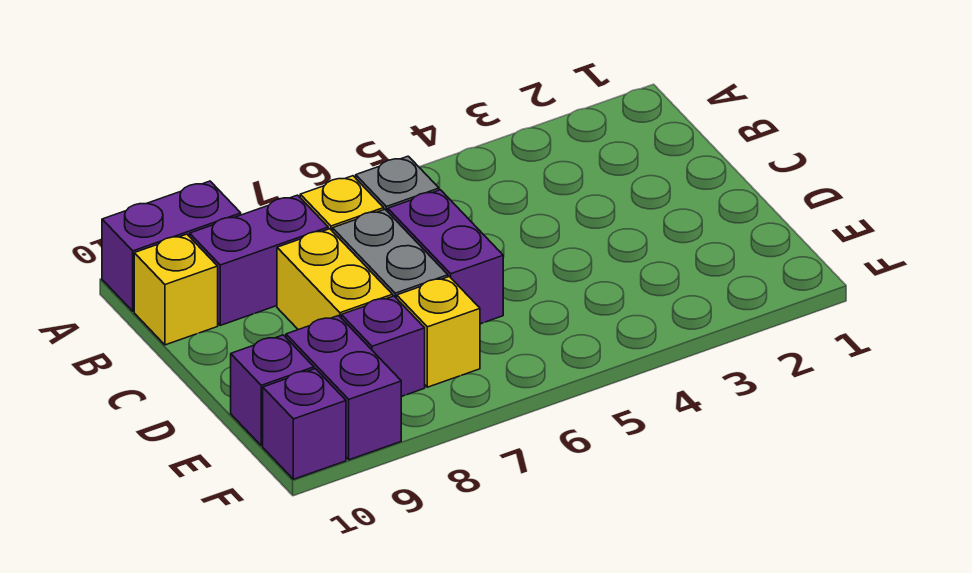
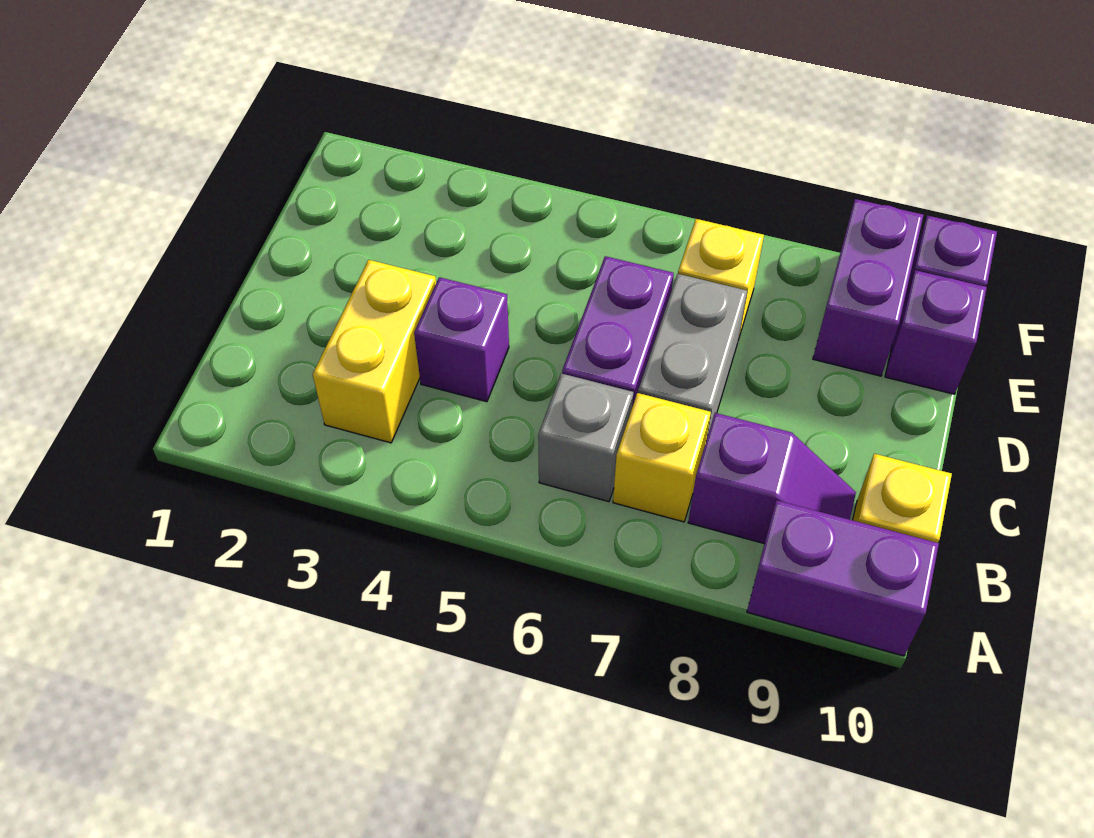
purple 1x2 brick [190,195,328,325] -> purple 1x2 slope [688,413,856,544]
yellow 1x2 brick [277,229,393,330] -> yellow 1x2 brick moved to [313,260,436,443]
purple 1x1 brick [341,296,425,397] -> purple 1x1 brick moved to [414,277,509,402]

